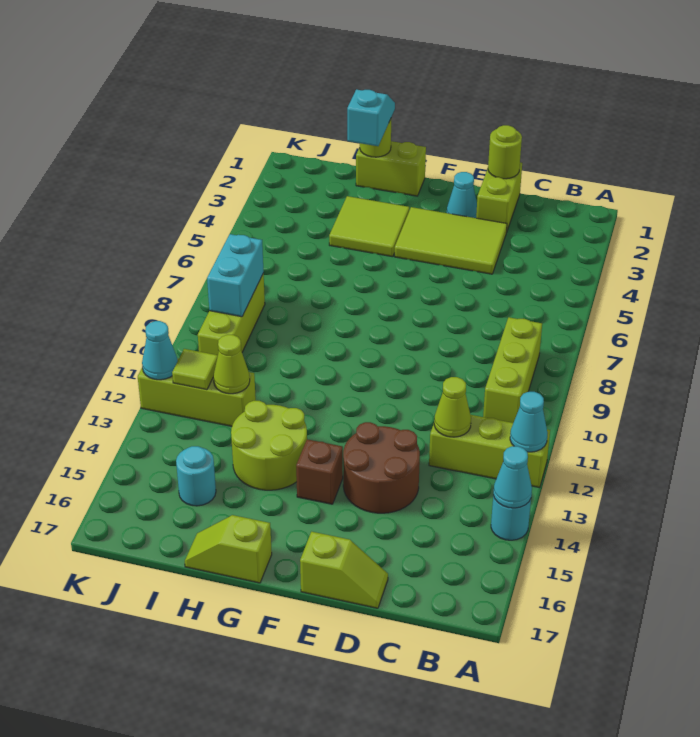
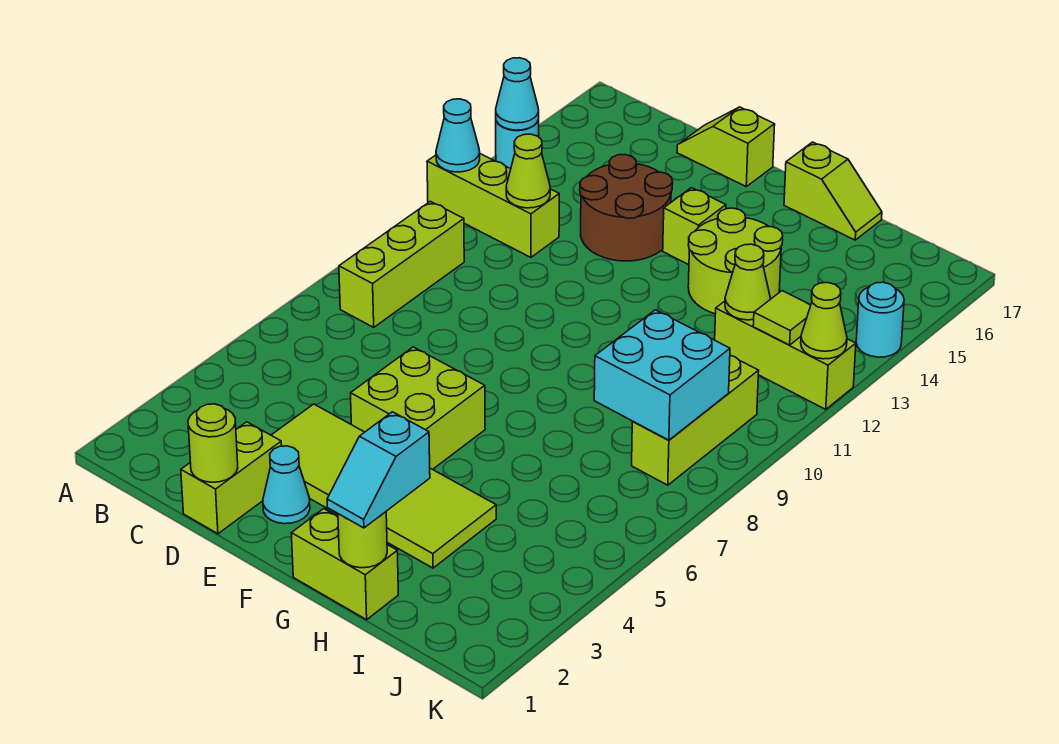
none -> lime 2x2 brick [351,347,485,469]
brown 1x1 brick [296,439,343,504] -> lime 1x1 brick [663,188,726,265]
cyan 1x1 round brick [176,446,216,506] -> cyan 1x1 round brick moved to [856,282,904,357]
cyan 1x2 brick [207,234,264,317] -> cyan 2x2 brick [594,310,730,440]
cyan 1x1 cone [142,321,178,380] -> lime 1x1 cone [801,283,847,359]

